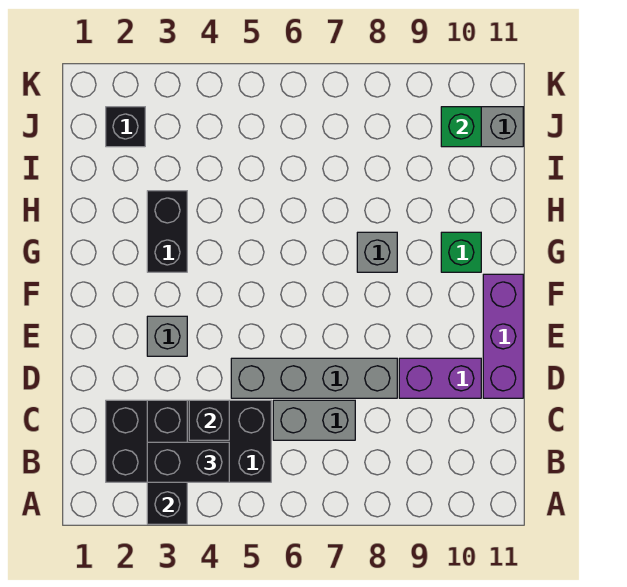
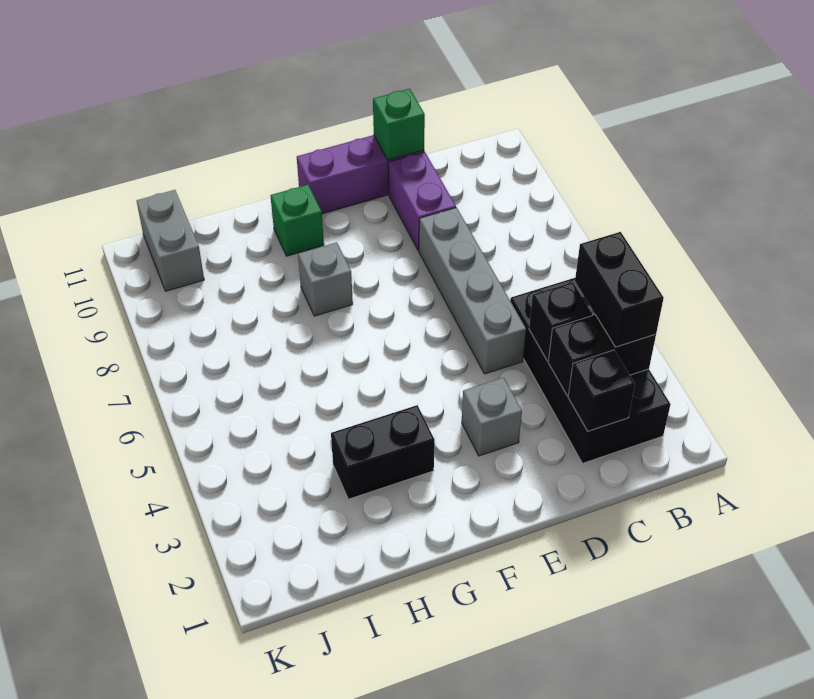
black 1x3 brick [147,400,187,524] -> black 1x2 brick [548,315,656,396]
grey 1x2 brick [273,400,355,440] -> none
black 1x1 brick [106,107,145,147] -> black 1x1 brick moved to [568,350,635,431]
green 1x1 brick [441,107,481,147] -> green 1x1 brick moved to [373,89,425,160]

